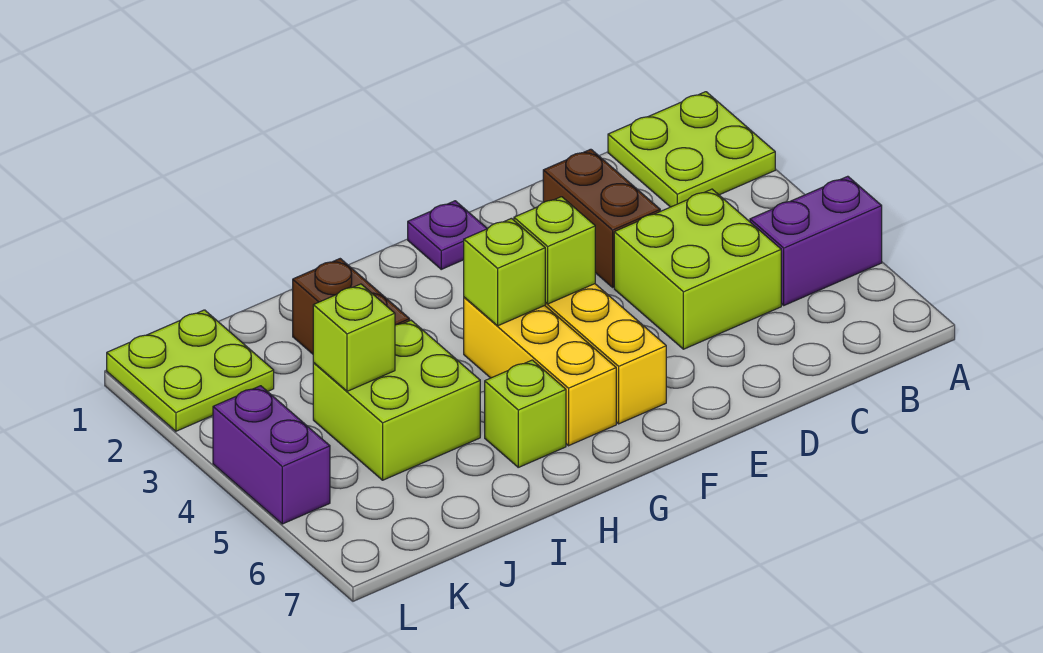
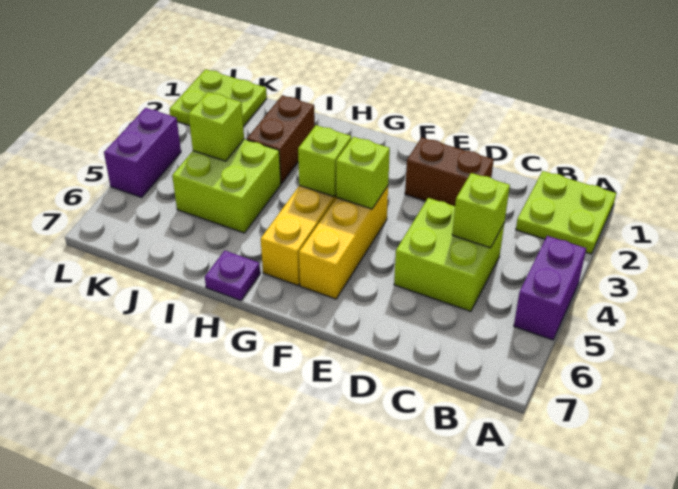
purple 1x2 brick [750,176,882,305] -> purple 1x2 brick turned to [514,236,586,340]
brown 1x2 brick [543,149,660,287] -> brown 1x2 brick turned to [405,138,494,206]
purple 1x1 plate [408,201,487,269] -> purple 1x1 plate moved to [205,251,260,300]
lime 1x1 brick [485,360,566,467] -> lime 1x1 brick moved to [452,173,510,248]

